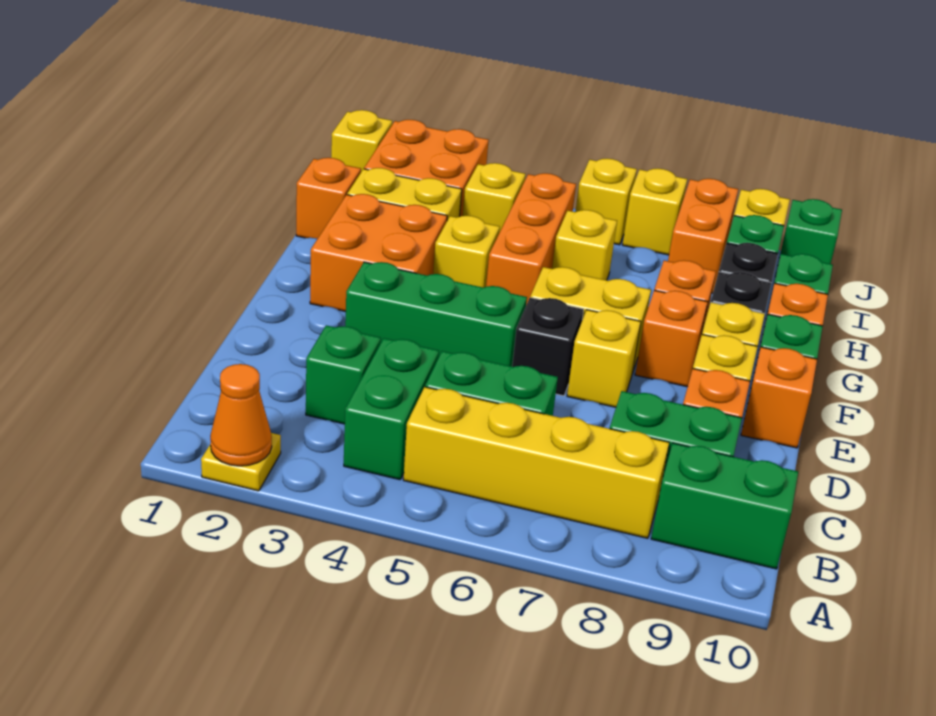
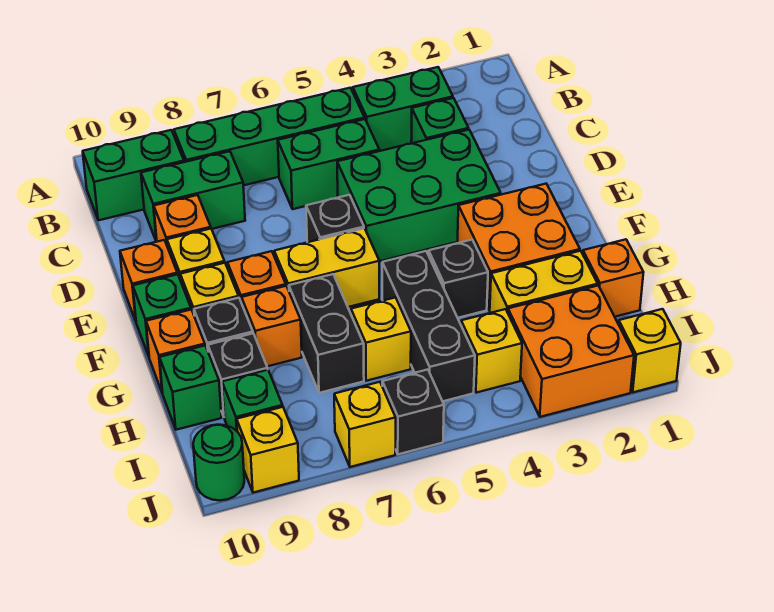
yellow 1x1 plate [201,433,281,491] -> none
orange 1x1 cone [210,364,272,466] -> none
green 1x2 brick [344,338,439,480] -> green 1x2 brick turned to [353,67,453,151]
yellow 1x4 brick [403,387,669,538] -> green 1x4 brick [174,88,365,185]
green 1x3 brick [345,262,527,367] -> green 2x3 brick [337,130,501,261]
yellow 1x1 brick [567,310,641,407] -> none
yellow 1x1 brick [433,216,500,288] -> black 1x1 brick [429,240,488,318]
orange 1x3 brick [486,173,576,305] -> black 1x3 brick [382,251,475,401]
none -> black 1x2 brick [289,274,364,393]
orange 1x2 brick [668,179,738,294] -> none
yellow 1x1 brick [575,158,637,245] -> black 1x1 brick [382,370,444,454]
green 1x1 brick [778,199,842,264] -> green 1x1 round brick [193,425,244,500]

